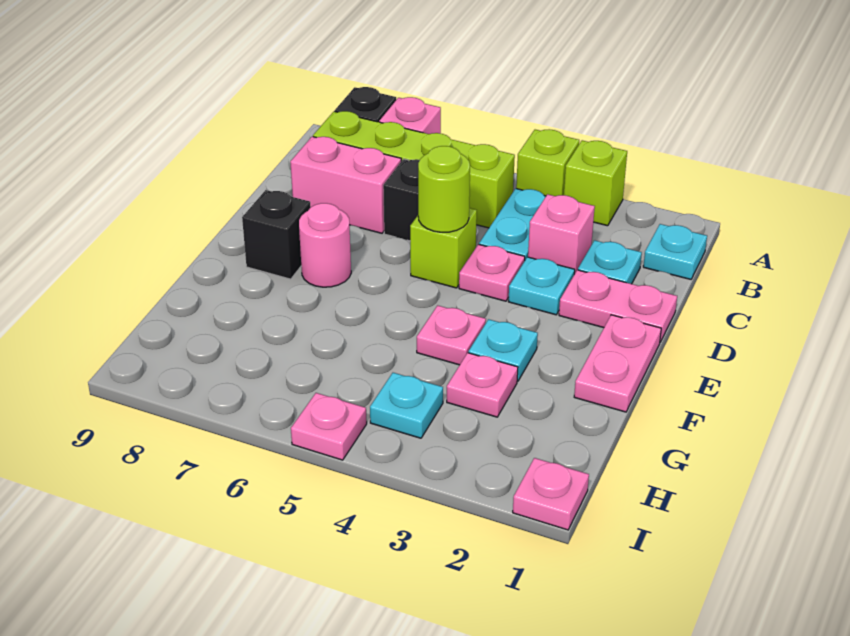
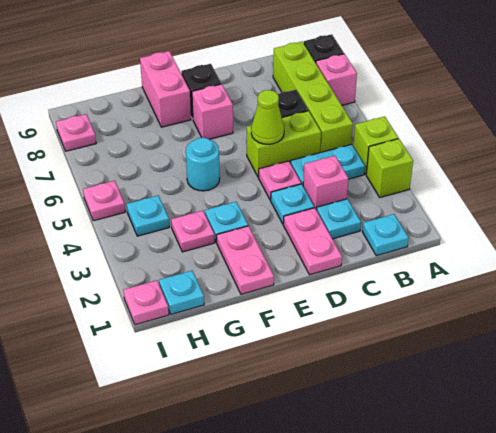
pink 1x2 brick [290,137,401,233] -> pink 1x2 brick moved to [140,51,191,127]
lime 1x1 brick [410,208,477,288] -> lime 1x2 brick [247,111,321,177]
lime 1x1 round brick [418,146,470,232] -> lime 1x1 cone [251,90,284,144]
pink 1x2 plate [574,315,661,412] -> pink 1x2 plate turned to [216,226,274,294]
pink 1x1 round brick [299,203,351,287] -> pink 1x1 brick [192,84,233,139]
pink 1x1 plate [417,305,486,365] -> pink 1x1 plate moved to [56,114,96,151]
none -> cyan 1x1 round brick [186,138,220,191]
none -> cyan 1x1 plate [159,271,204,314]

